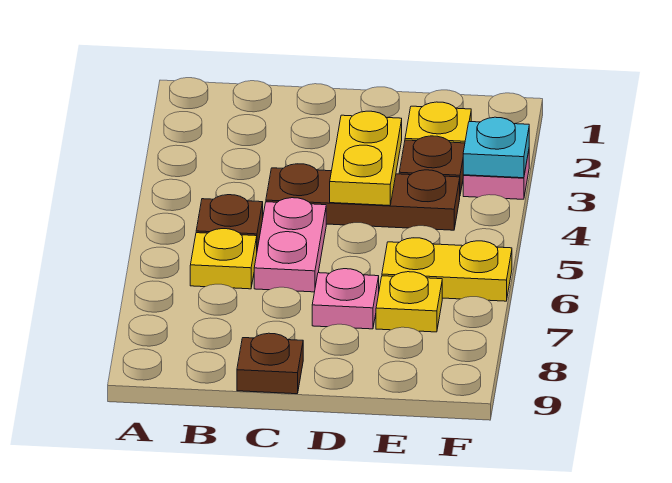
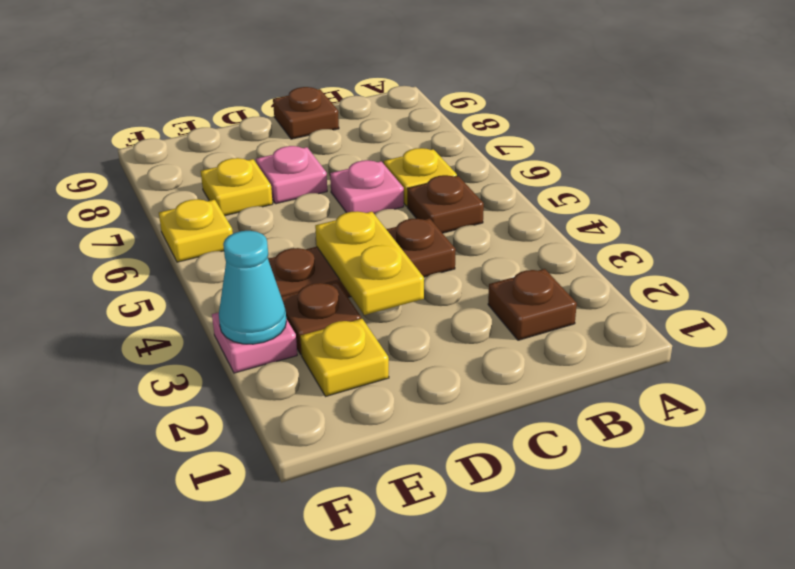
none -> brown 1x1 plate [488,269,577,340]
pink 1x2 plate [254,198,326,292] -> pink 1x1 plate [330,160,404,214]
yellow 1x2 plate [382,238,512,301] -> yellow 1x1 plate [159,199,233,262]
cyan 1x1 plate [463,117,529,178] -> cyan 1x1 cone [219,231,286,344]

